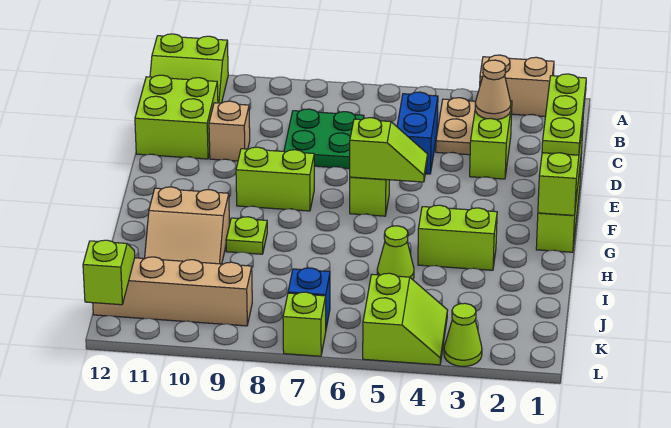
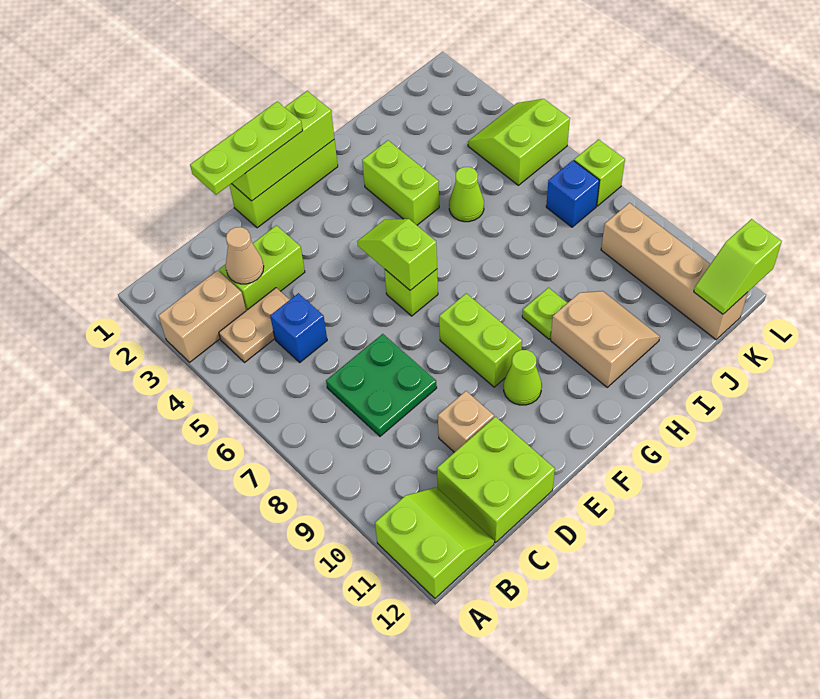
tan 1x2 brick [480,55,554,117] -> tan 1x2 brick turned to [158,270,246,362]
blue 1x2 brick [397,92,438,174] -> blue 1x1 brick [270,293,327,362]
lime 1x1 cone [444,303,482,366] -> lime 1x1 cone moved to [504,350,542,405]

